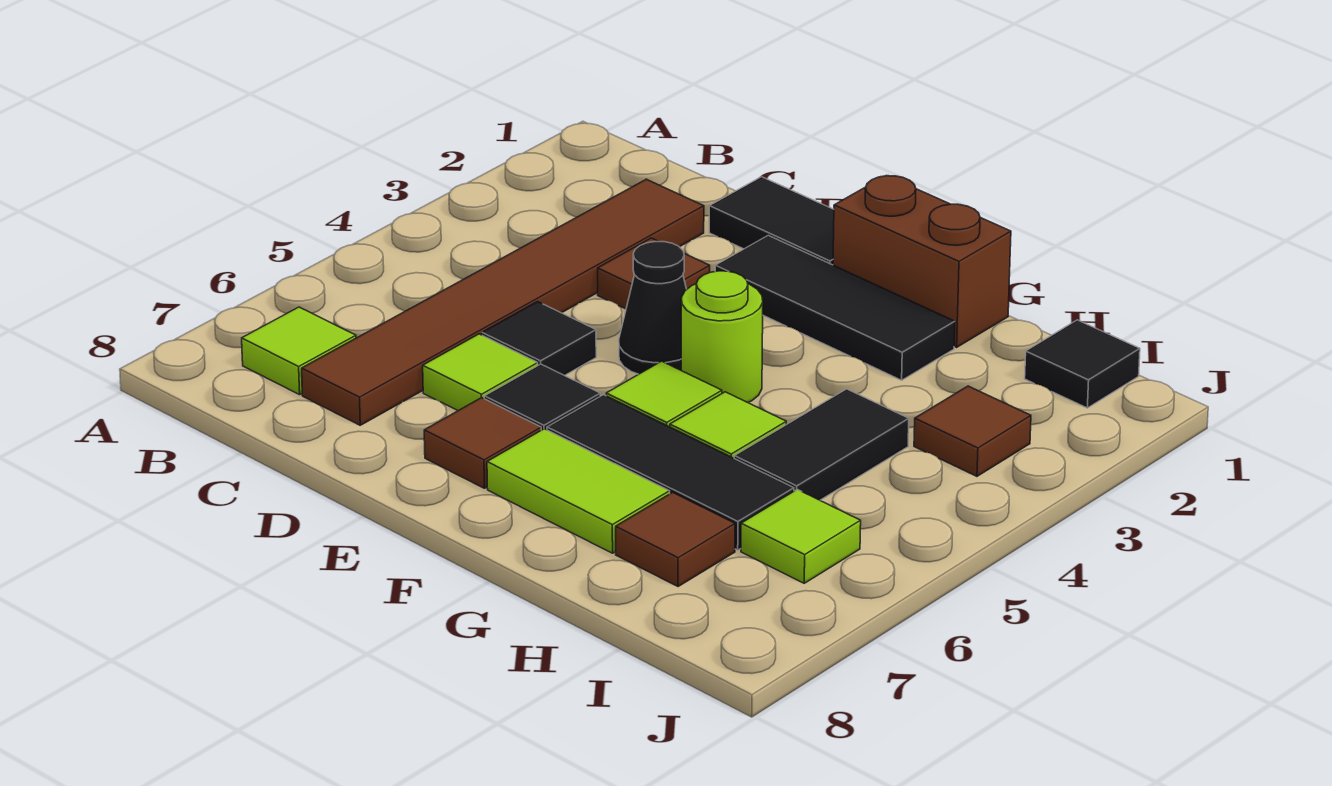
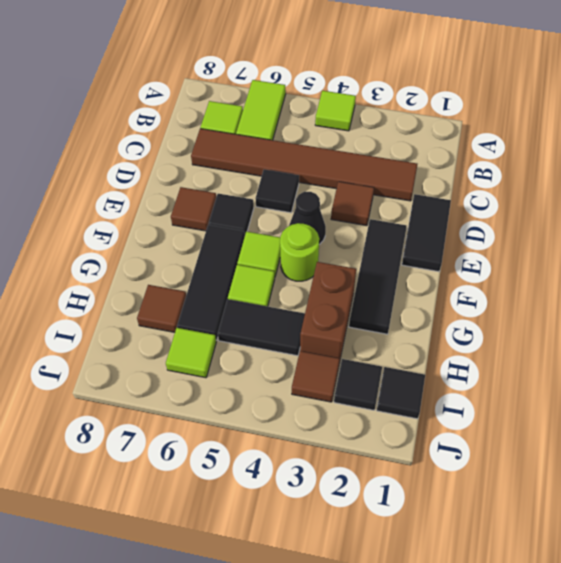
lime 1x1 tile [423,334,538,411] -> lime 1x1 tile moved to [315,91,356,131]
brown 1x2 brick [833,176,1011,347] -> brown 1x2 brick moved to [300,262,356,363]
lime 1x2 tile [487,429,670,553] -> lime 1x2 tile moved to [236,80,286,140]
none -> black 1x1 tile [334,359,382,410]

